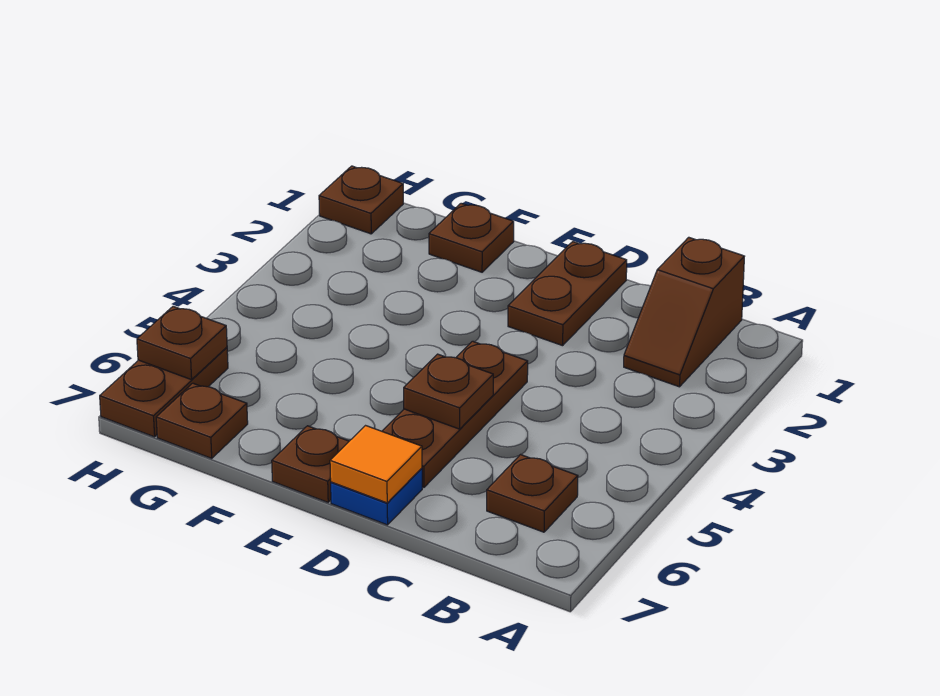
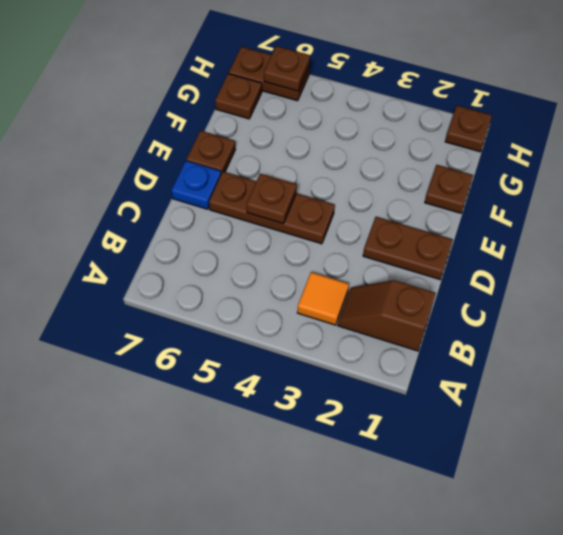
brown 1x1 plate [487,455,578,532] -> none
orange 1x1 tile [330,426,422,503] -> orange 1x1 tile moved to [297,272,349,325]

